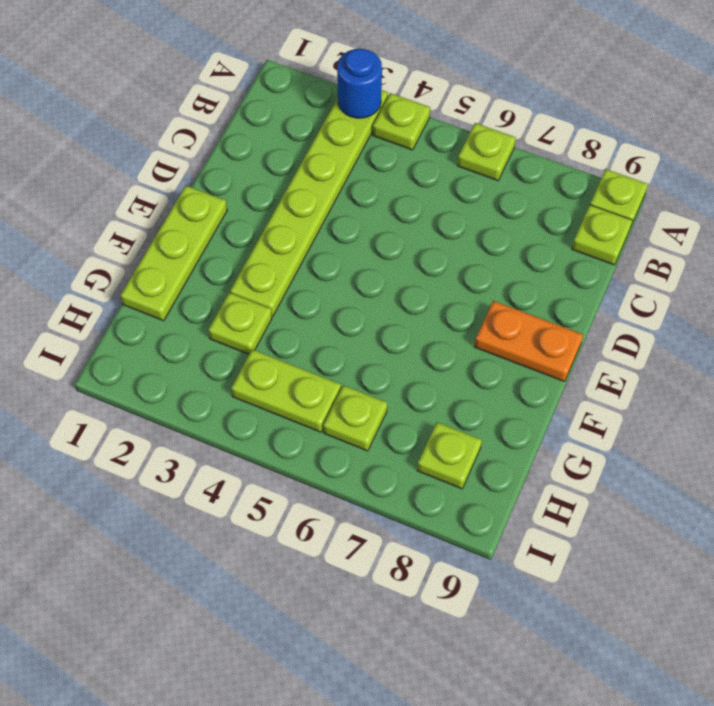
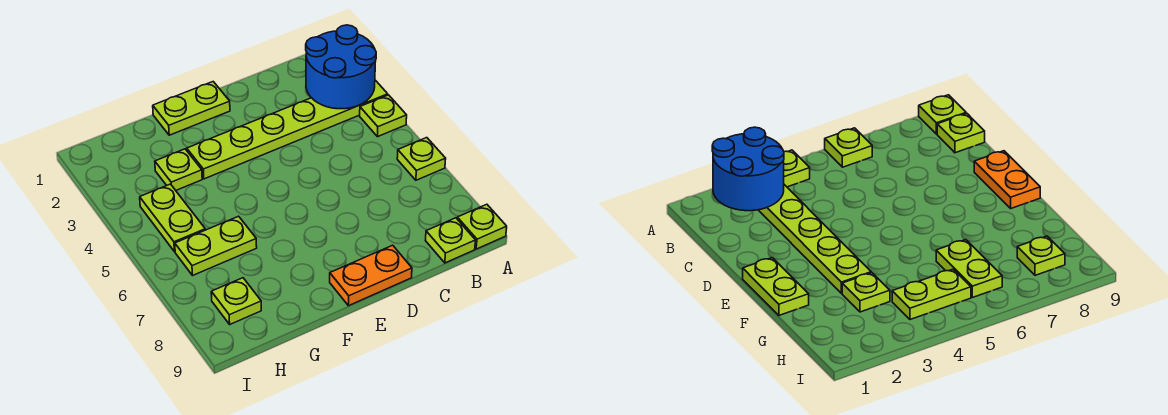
blue 1x1 round brick [337,49,382,118] -> blue 2x2 round brick [306,25,376,109]
lime 1x3 plate [120,186,227,321] -> lime 1x2 plate [153,82,230,135]
orange 1x2 plate [475,301,583,382] -> orange 1x2 plate turned to [330,245,412,306]
lime 1x1 plate [323,385,387,451] -> lime 1x2 plate [175,216,257,276]

